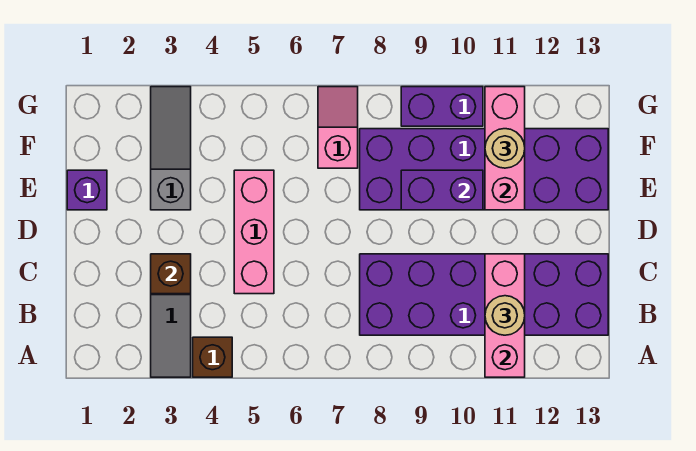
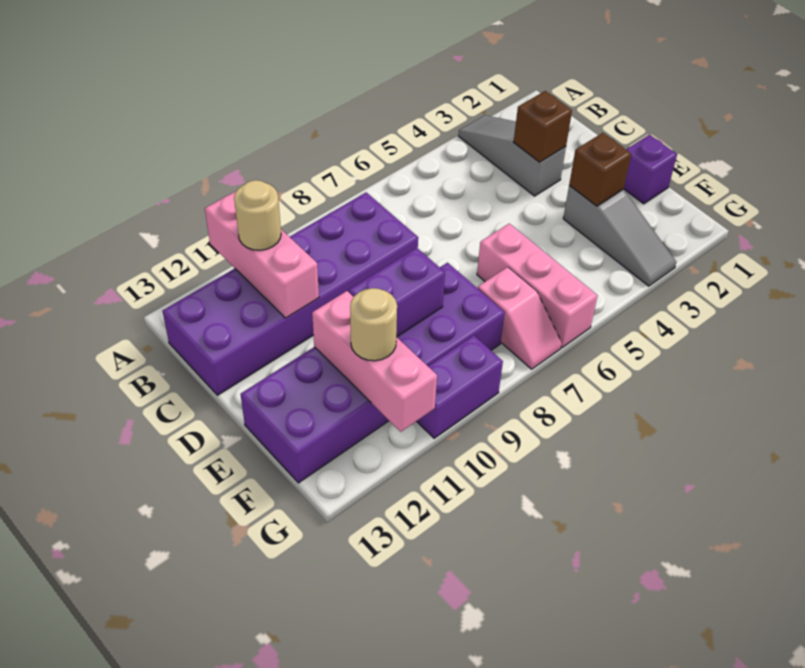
brown 1x1 brick [193,337,232,377] -> brown 1x1 brick moved to [569,133,631,206]
pink 1x3 brick [234,170,274,294] -> pink 1x3 brick moved to [477,223,598,347]

